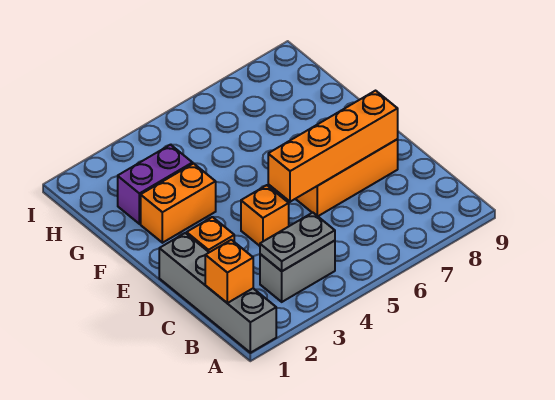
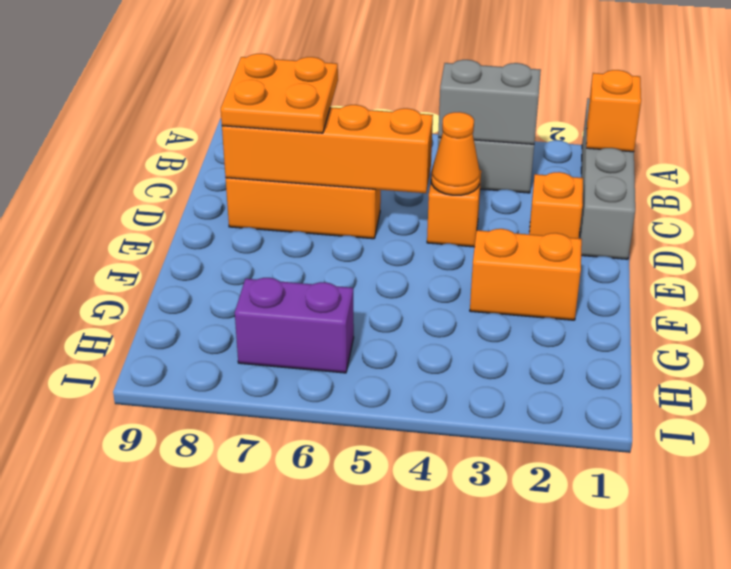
grey 1x2 plate [260,213,335,271] -> grey 1x2 brick [438,60,541,144]
none -> orange 2x2 plate [221,54,338,133]
none -> orange 1x1 cone [431,112,480,195]
purple 1x2 brick [118,145,193,224] -> purple 1x2 brick moved to [235,278,354,373]

